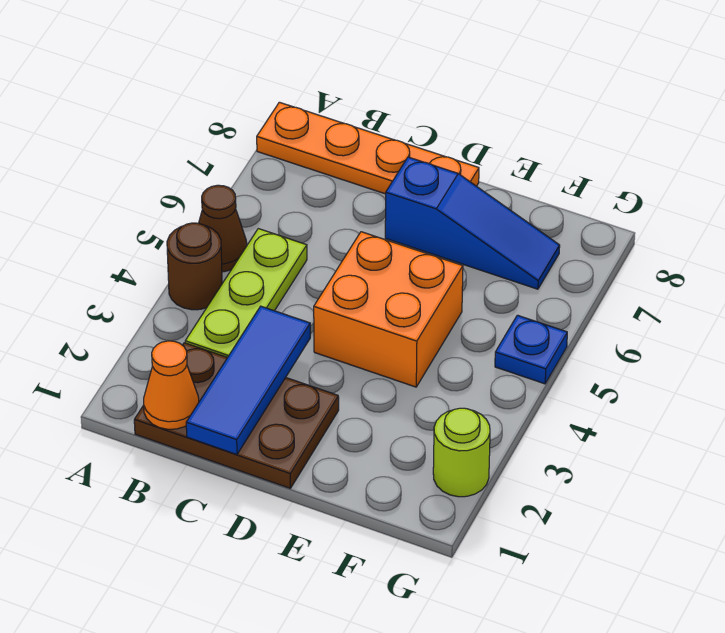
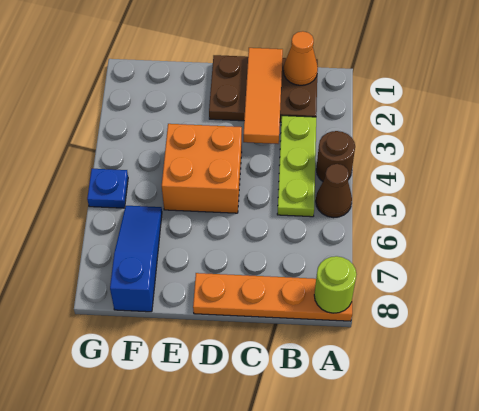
blue 1x3 tile [186,306,310,455] -> orange 1x3 tile [243,48,283,144]
blue 1x3 slope [385,157,560,289] -> blue 1x3 slope turned to [110,206,162,312]
lime 1x1 round brick [433,408,490,497] -> lime 1x1 round brick moved to [314,256,356,313]

